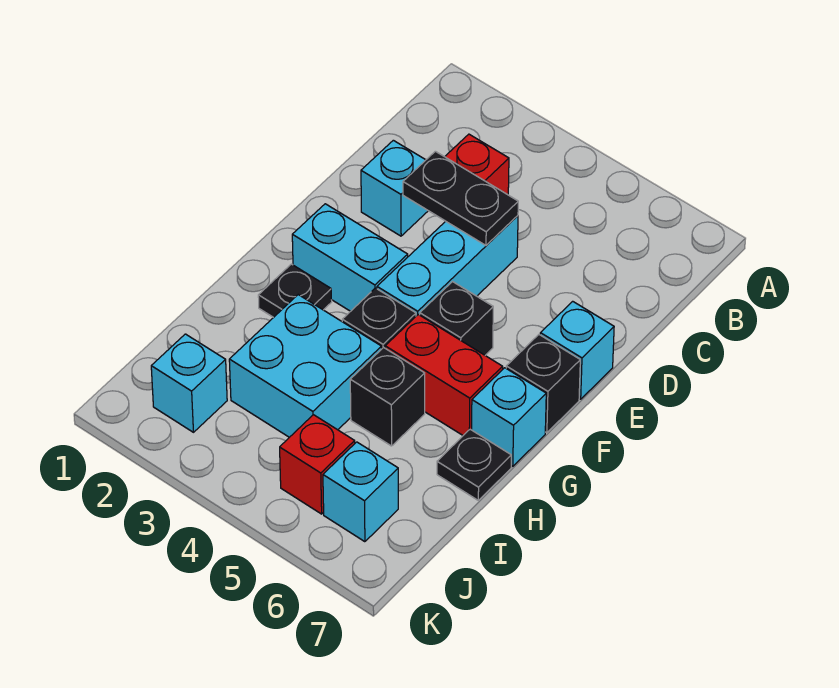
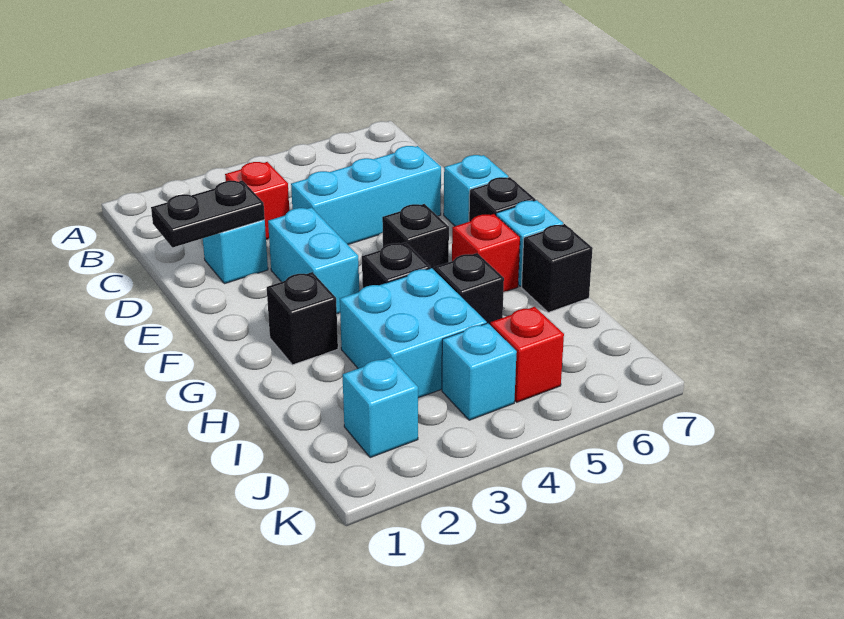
black 1x2 plate [403,151,518,245] -> black 1x2 plate moved to [151,181,265,247]
cyan 1x3 brick [377,216,518,316] -> cyan 1x3 brick turned to [291,146,441,245]
cyan 1x2 brick [292,204,408,311] -> cyan 1x2 brick turned to [268,207,359,314]
black 1x1 plate [258,264,332,318] -> black 1x1 brick [267,272,338,365]
red 1x2 brick [385,314,503,435] -> red 1x1 brick [452,214,520,292]
black 1x1 plate [437,429,511,500] -> black 1x1 brick [521,224,593,312]
cyan 1x1 brick [323,442,398,542] -> cyan 1x1 brick moved to [442,323,517,420]

